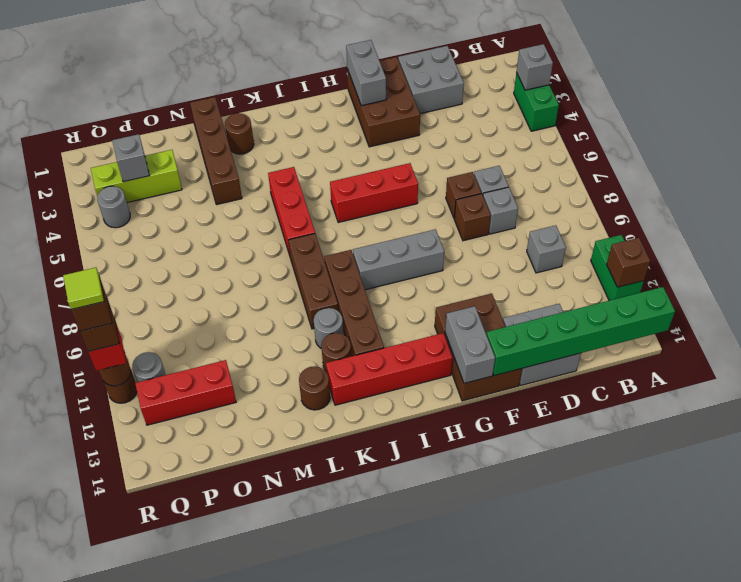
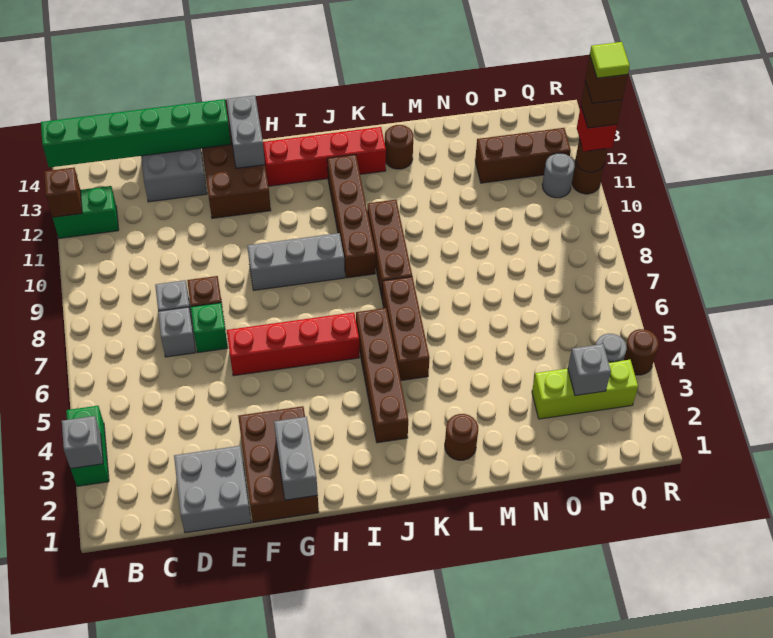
green 1x2 brick [591,235,644,301] -> green 1x2 brick turned to [53,186,119,238]
grey 1x1 brick [527,225,566,273] -> none
brown 1x1 brick [446,172,481,218] -> green 1x1 brick [191,303,228,352]
red 1x3 brick [330,163,418,223] -> red 1x4 brick [227,312,359,376]
red 1x3 brick [268,167,315,255] -> brown 1x3 brick [382,277,430,380]
grey 1x1 round brick [314,308,343,349] -> none
brown 1x1 round brick [321,333,351,372] -> brown 1x1 round brick moved to [624,329,659,375]
brown 1x4 brick [190,97,242,205] -> brown 1x4 brick moved to [356,308,408,443]
red 1x3 brick [135,360,236,425] -> brown 1x3 brick [475,128,571,183]

